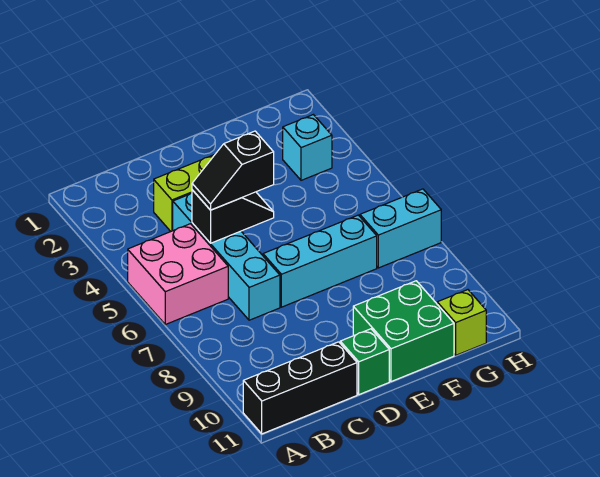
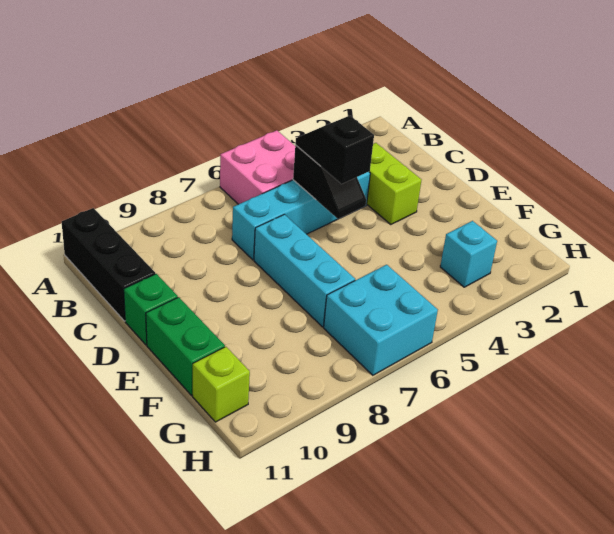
green 2x2 brick [353,281,454,382] -> green 1x2 brick [146,297,225,396]
cyan 1x2 brick [360,189,441,268] -> cyan 2x2 brick [324,265,438,375]

